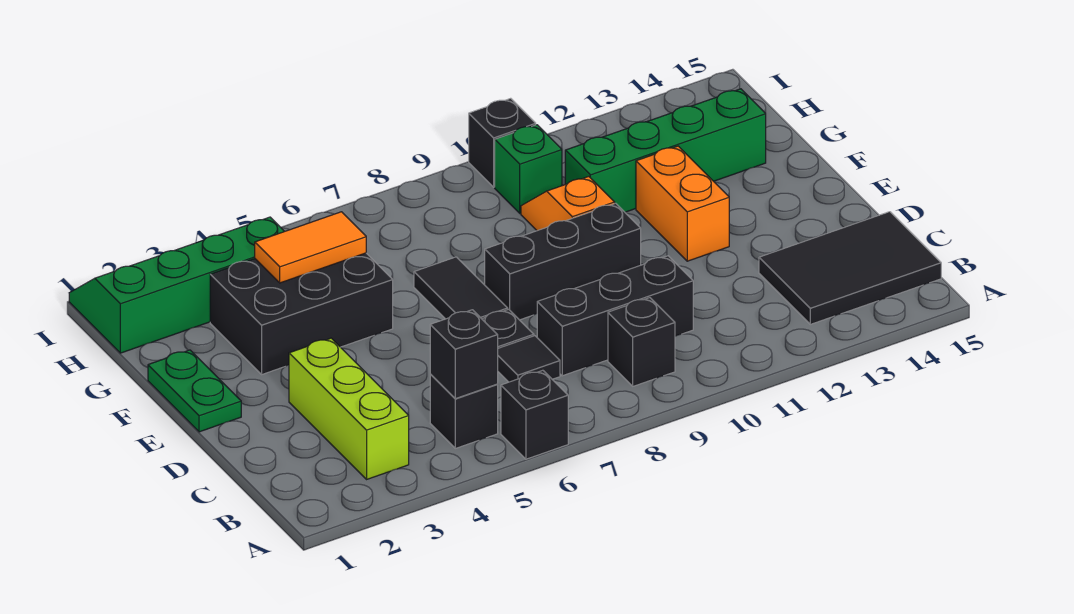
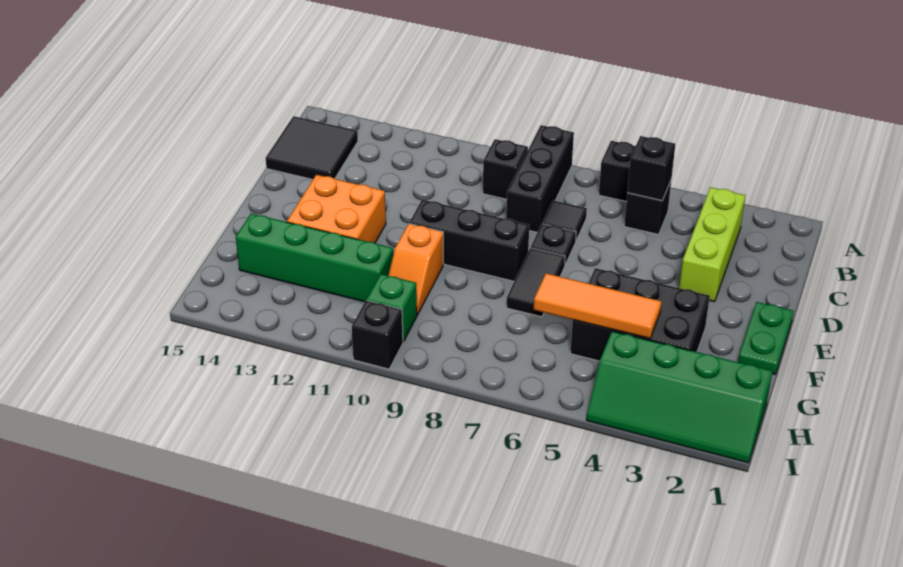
black 2x3 tile [759,212,941,324] -> black 2x2 tile [266,116,358,180]
black 1x3 brick [537,256,693,376] -> black 1x3 brick turned to [506,125,574,232]
orange 1x2 brick [636,146,729,261] -> orange 2x2 brick [287,175,386,243]
orange 1x2 tile [255,212,366,283] -> orange 1x3 tile [534,273,662,339]

